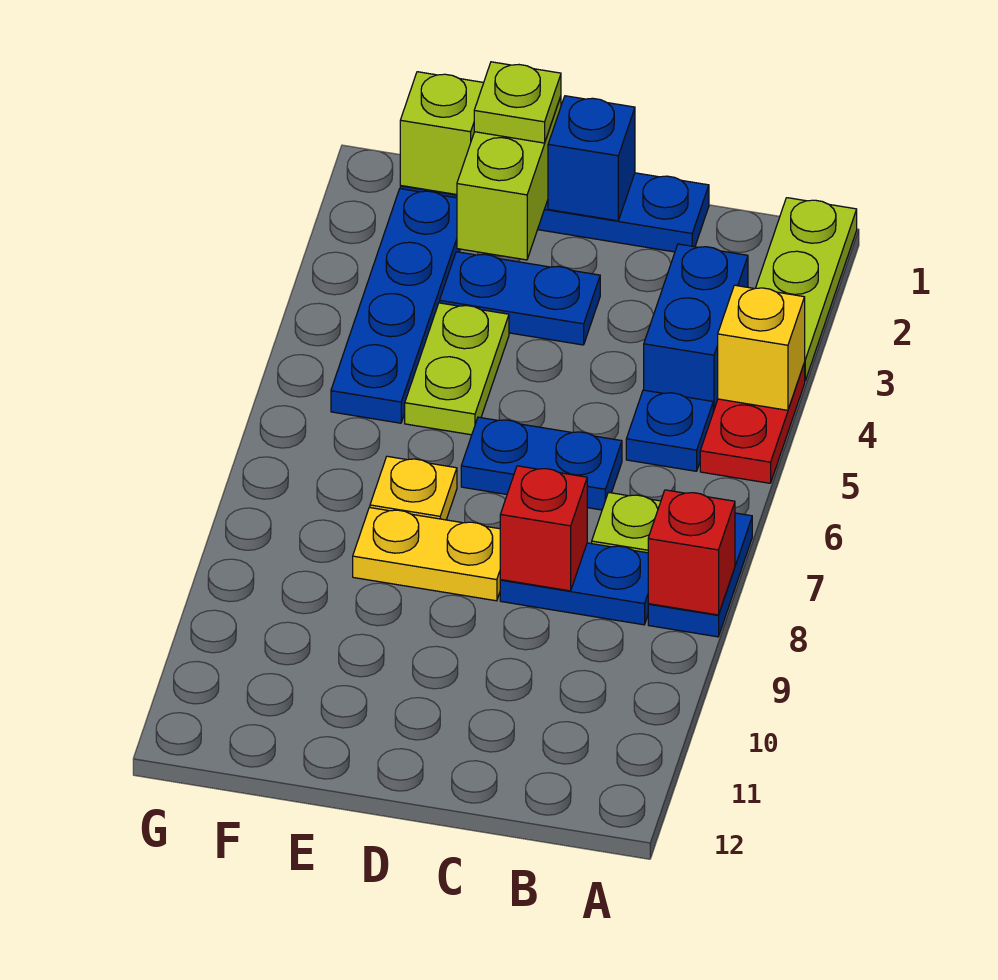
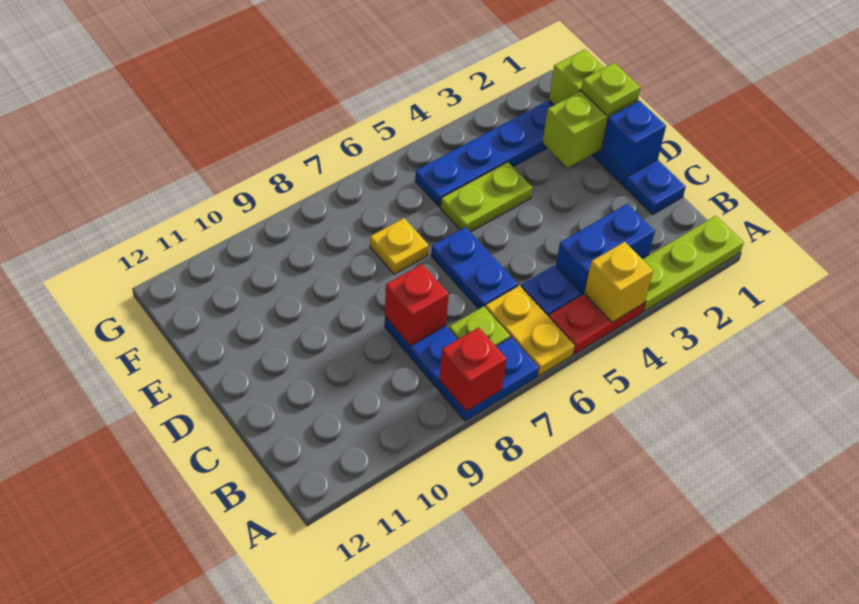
blue 1x2 plate [440,252,600,345] -> none
yellow 1x2 plate [353,507,500,601] -> yellow 1x2 plate moved to [485,286,575,376]

